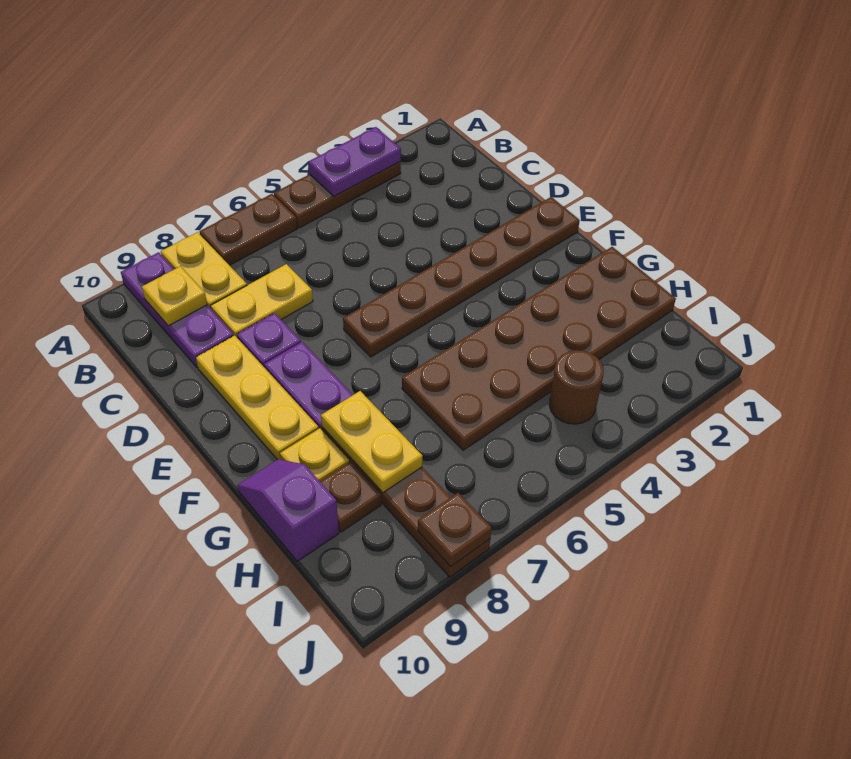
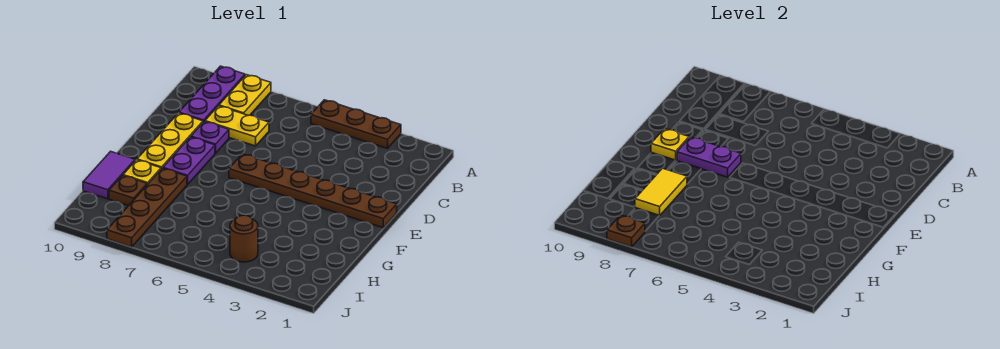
purple 1x2 plate [309,127,401,196] -> purple 1x2 plate moved to [677,137,741,177]
brown 1x2 plate [200,194,297,265] -> none
yellow 1x1 plate [142,266,207,326] -> yellow 1x1 plate moved to [651,129,689,160]
brown 2x6 plate [402,247,676,450] -> none
yellow 1x2 plate [321,391,423,493] -> yellow 1x2 tile [635,168,687,216]
purple 1x2 slope [237,459,339,561] -> purple 1x2 tile [83,151,135,199]

